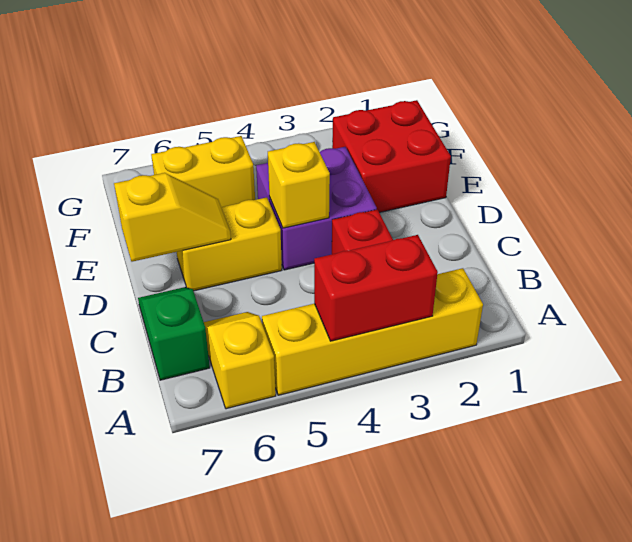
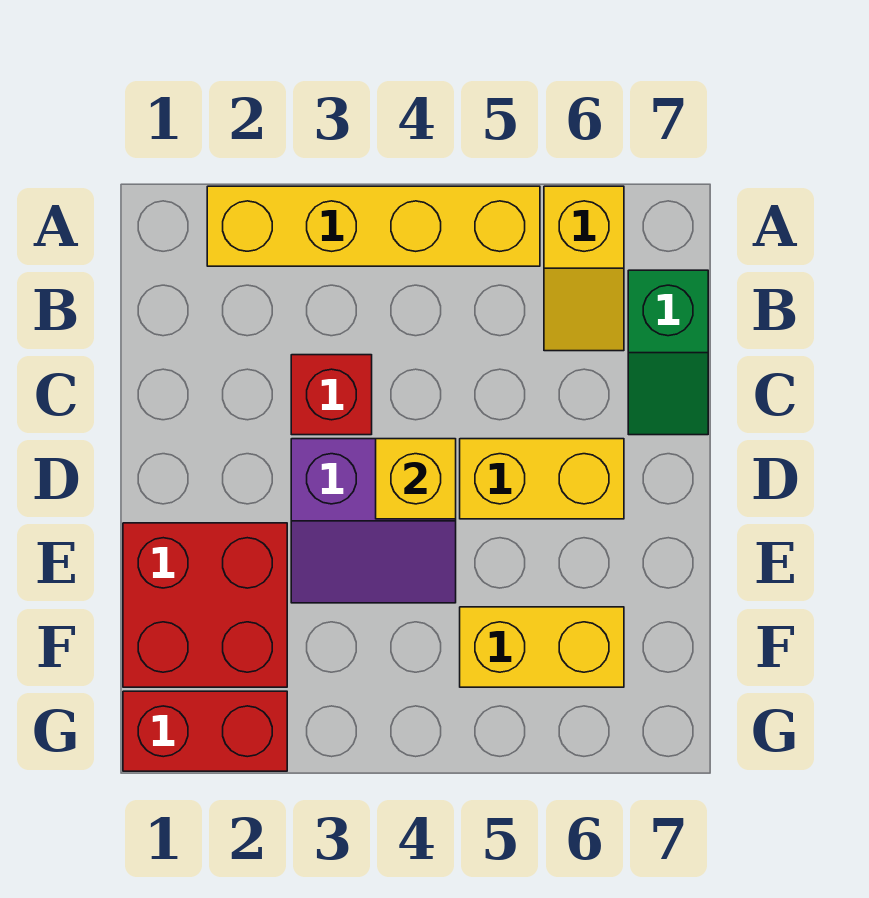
red 1x2 brick [314,235,438,341] -> red 1x2 brick moved to [123,691,287,771]
purple 2x2 brick [256,147,377,270] -> purple 2x2 slope [291,439,456,603]
yellow 1x2 slope [114,173,231,262] -> none

